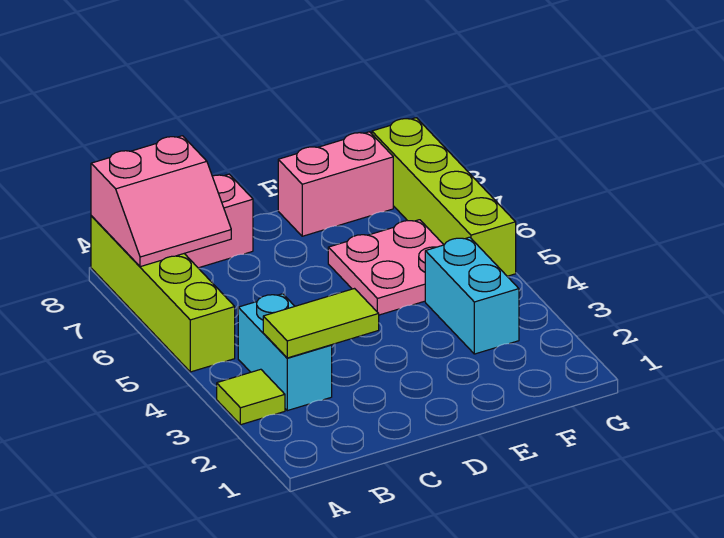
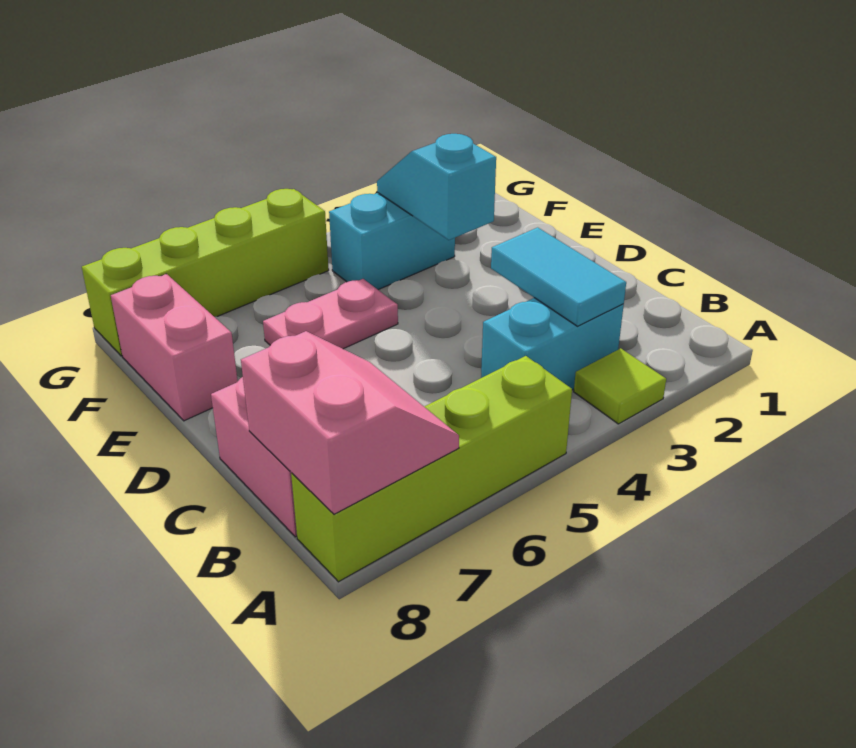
lime 1x2 tile [263,289,379,358] -> cyan 1x2 tile [491,227,626,326]
none -> cyan 1x2 slope [377,134,496,240]
pink 2x2 plate [328,220,444,315] -> pink 1x2 plate [263,279,398,349]

